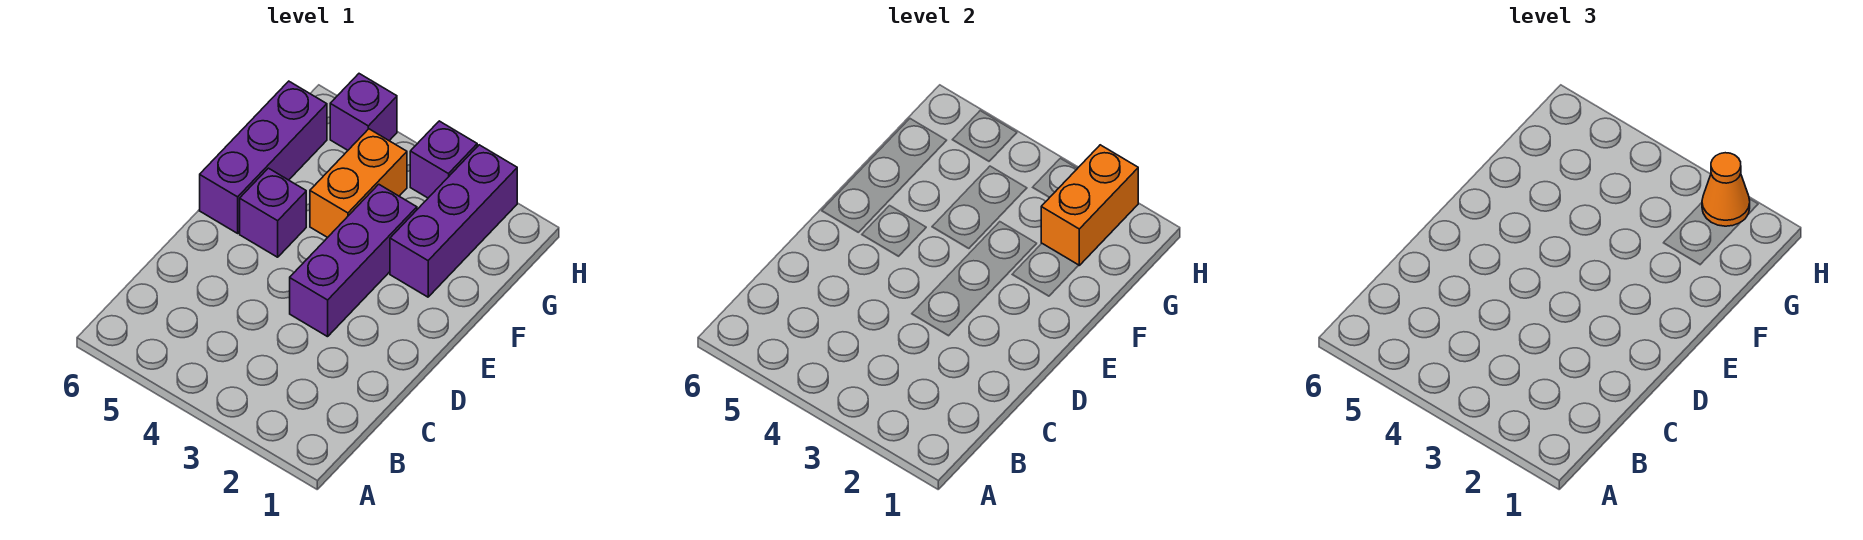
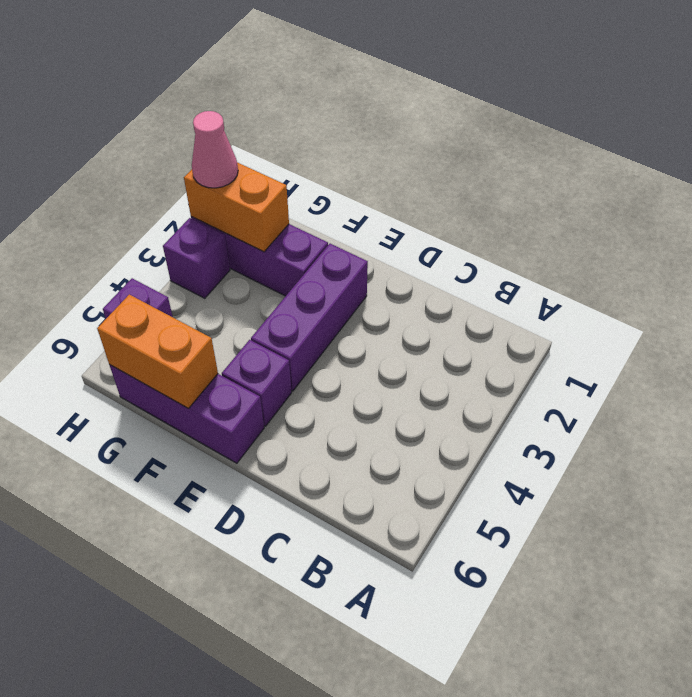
purple 1x3 brick [290,184,417,337] -> purple 1x3 brick turned to [251,244,368,391]
orange 1x2 brick [310,129,407,238] -> orange 1x2 brick moved to [97,294,218,409]
orange 1x1 cone [1702,153,1750,226] -> pink 1x1 cone [192,111,238,188]

